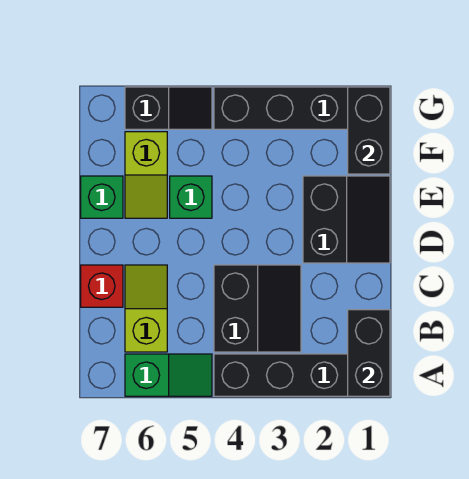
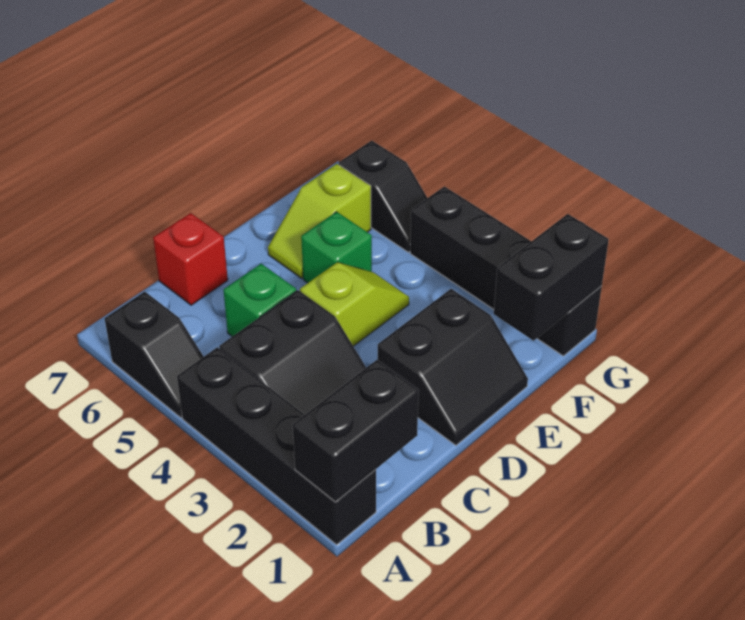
green 1x2 slope [125,354,212,396] -> black 1x2 slope [105,292,204,418]
lime 1x2 slope [125,265,167,352] -> lime 1x2 slope moved to [300,262,409,346]
green 1x1 brick [81,176,123,218] -> green 1x1 brick moved to [224,264,296,336]

